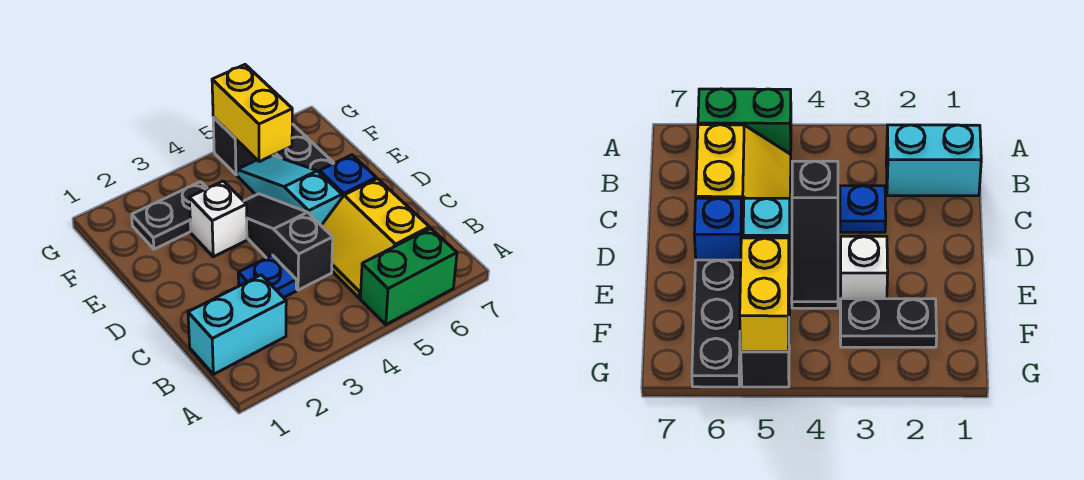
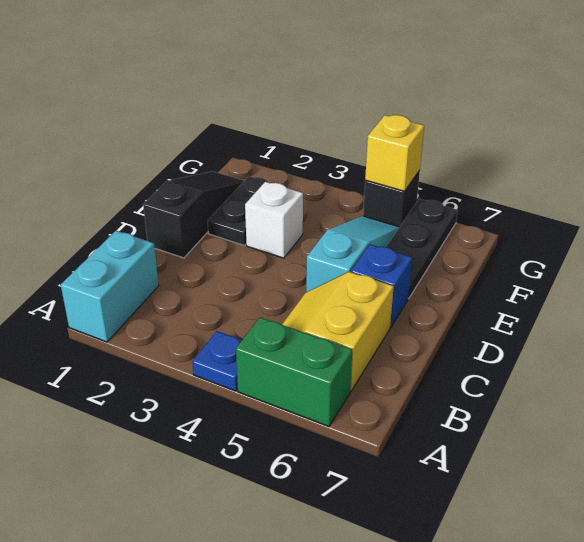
cyan 1x2 brick [188,275,286,374] -> cyan 1x2 brick turned to [61,231,159,342]
blue 1x1 plate [238,255,296,298] -> blue 1x1 plate moved to [192,331,242,391]
black 1x3 slope [244,194,333,290] -> black 1x3 slope moved to [143,171,244,258]
black 1x2 plate [132,182,207,249] -> black 1x2 plate turned to [208,176,270,245]
yellow 1x2 brick [212,65,292,162] -> yellow 1x1 brick [365,115,424,191]

